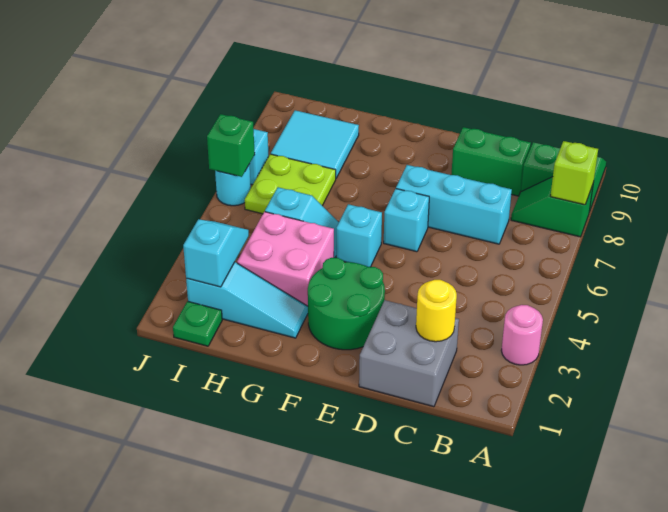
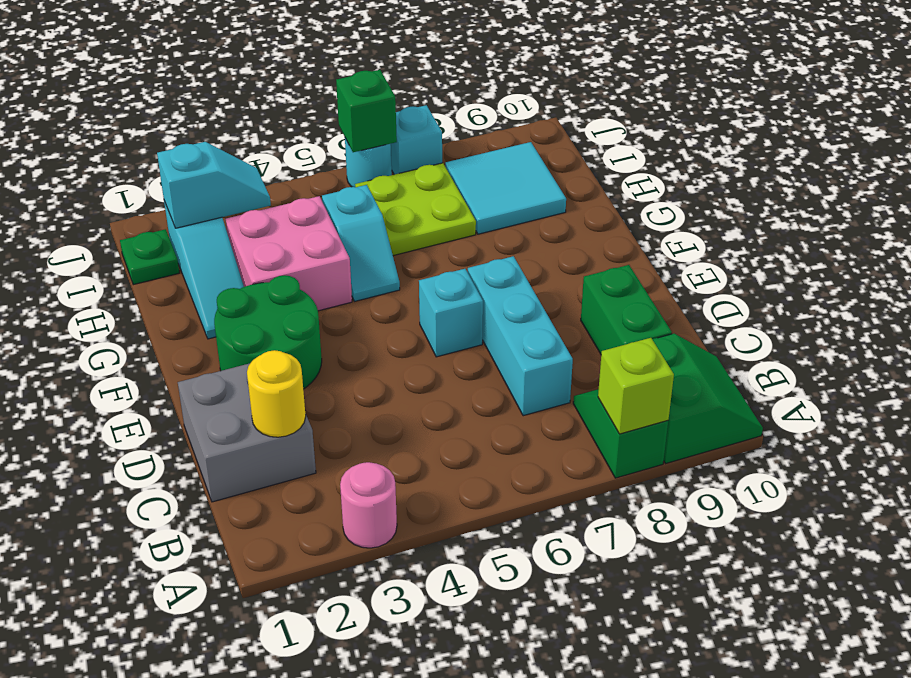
cyan 1x1 brick [336,204,382,267] -> none

